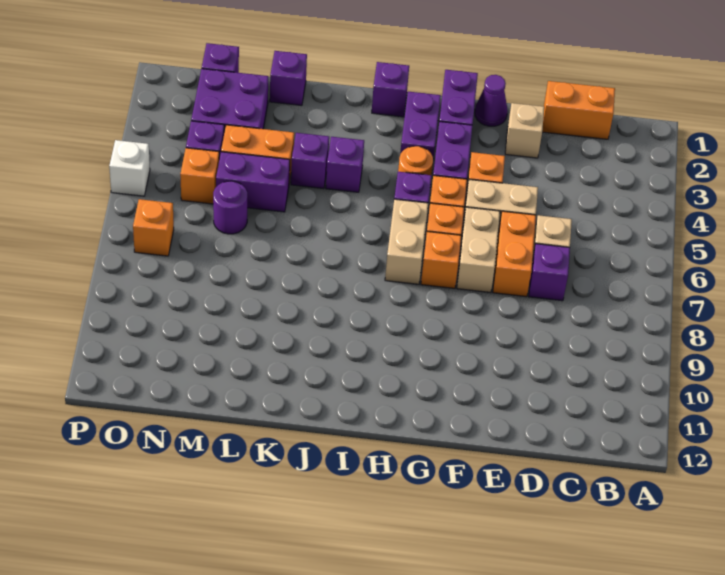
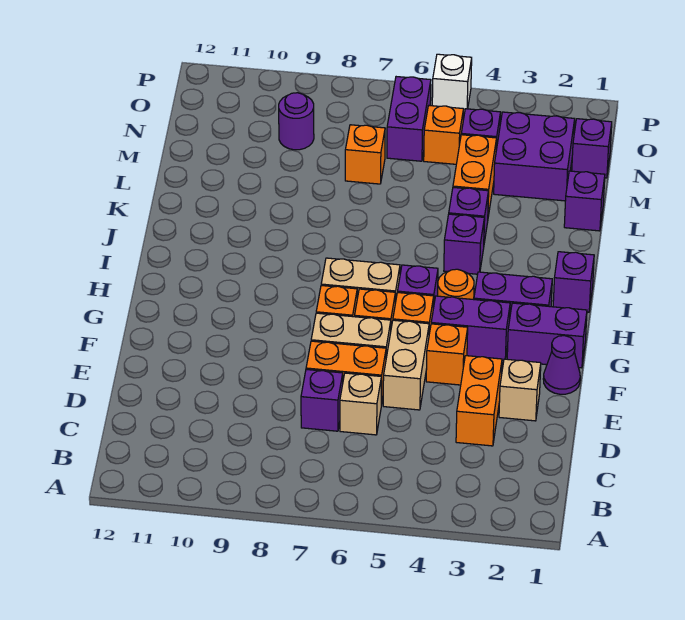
orange 1x2 brick [542,81,615,139] -> orange 1x2 brick moved to [456,356,502,446]
purple 1x2 brick [216,152,290,212] -> purple 1x2 brick moved to [387,77,431,161]
purple 1x1 round brick [213,181,247,234] -> purple 1x1 round brick moved to [279,93,314,150]
orange 1x1 brick [133,199,174,256] -> orange 1x1 brick moved to [345,125,385,184]

